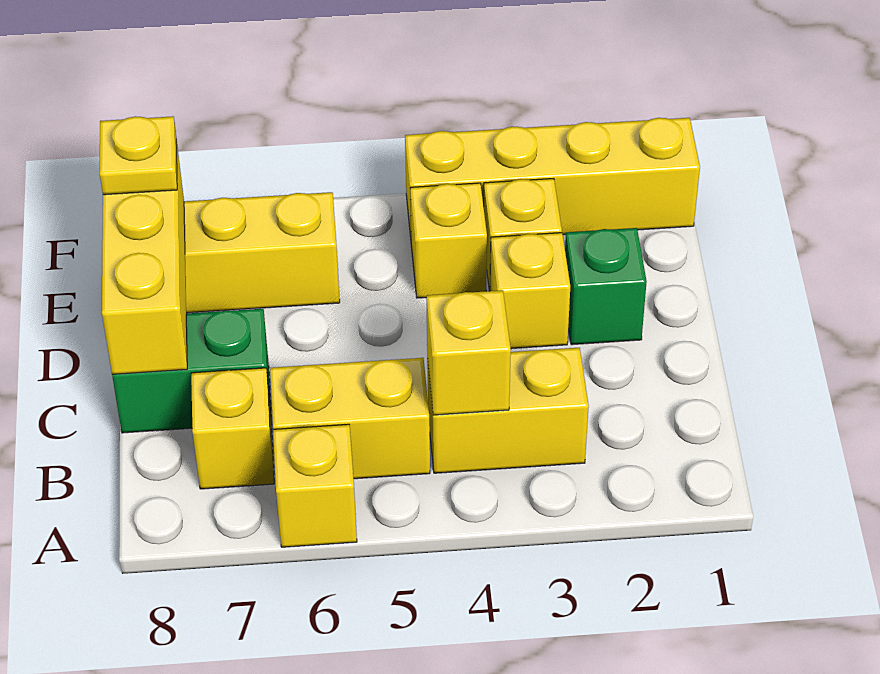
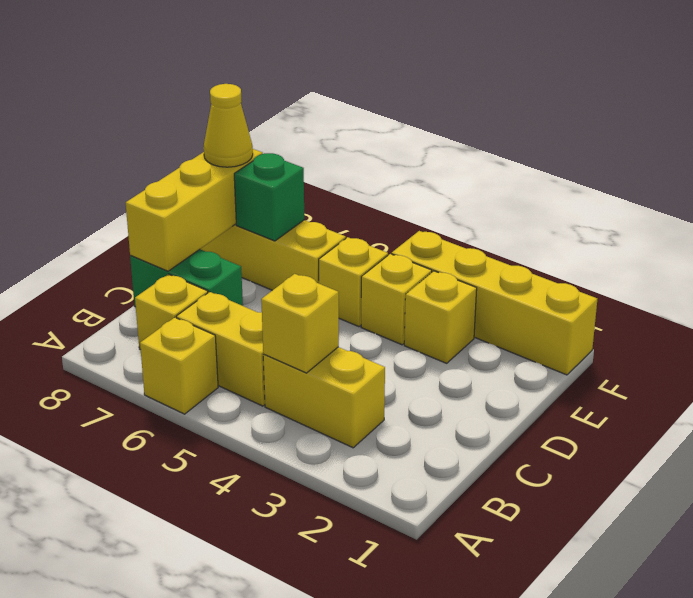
green 1x1 brick [565,228,647,345] -> green 1x1 brick moved to [234,153,304,241]
yellow 1x1 brick [490,233,570,349] -> yellow 1x1 brick moved to [319,237,388,327]
yellow 1x1 plate [100,116,177,195] -> yellow 1x1 cone [204,84,253,167]

